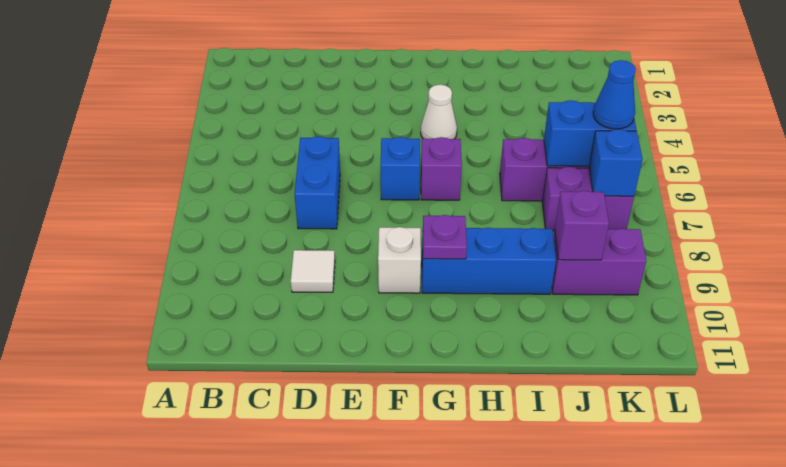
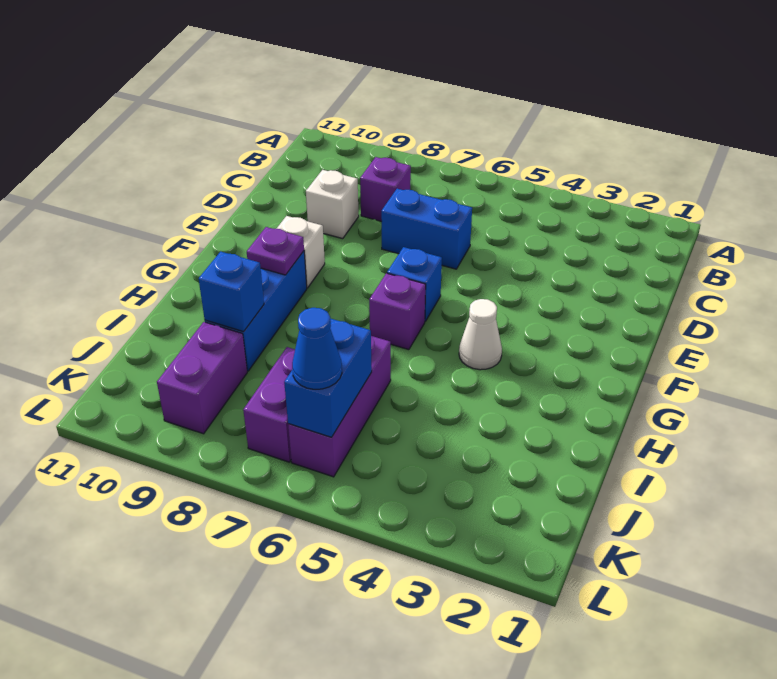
white 1x1 tile [291,250,335,292] -> white 1x1 brick [306,170,359,239]
purple 1x1 brick [555,191,609,260] -> purple 1x1 brick moved to [360,157,411,221]
blue 1x1 brick [589,129,643,196] -> blue 1x1 brick moved to [199,251,264,332]

